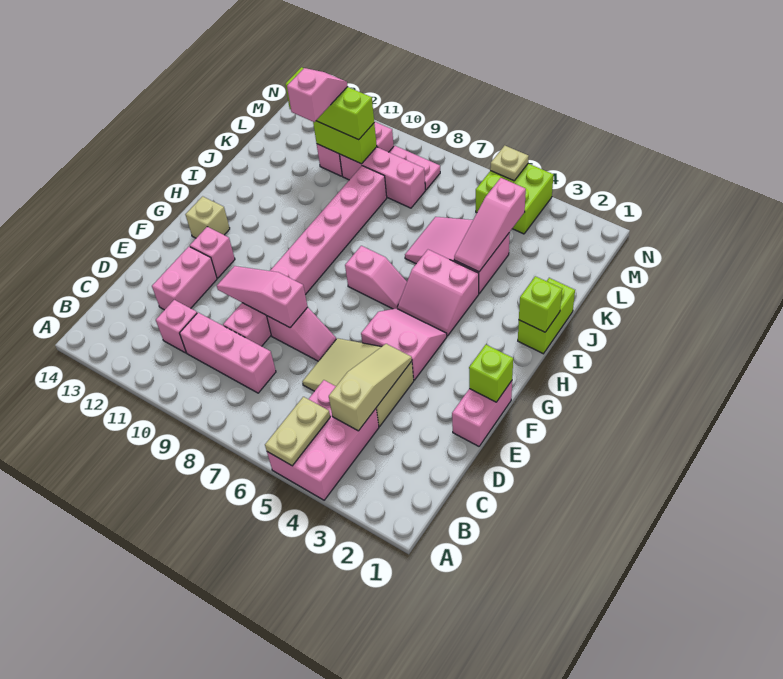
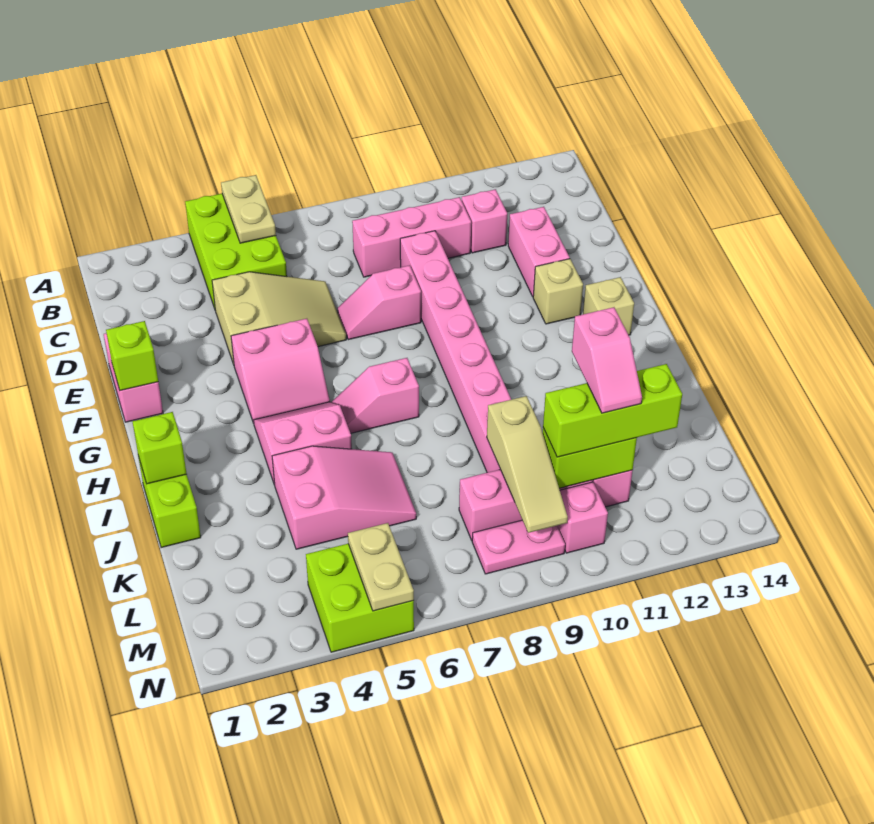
pink 2x3 brick [267,380,379,500] -> lime 2x3 brick [185,194,287,309]
tan 1x3 slope [329,344,412,431] -> tan 1x3 slope moved to [487,396,568,533]
pink 1x3 slope [217,266,308,328] -> none
pink 1x1 brick [190,227,235,278] -> tan 1x1 brick [533,259,583,324]
pink 1x3 slope [454,178,526,272] -> none
tan 1x1 plate [490,146,529,181] -> tan 1x2 plate [348,523,414,611]

